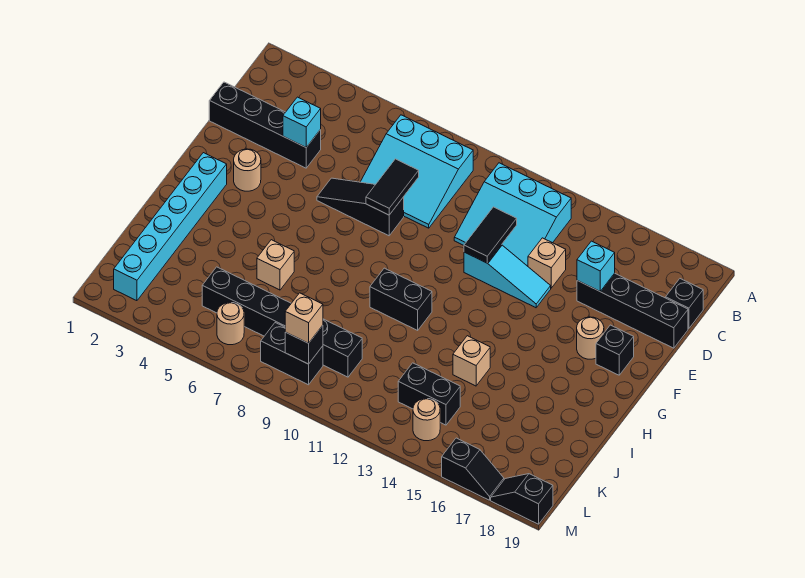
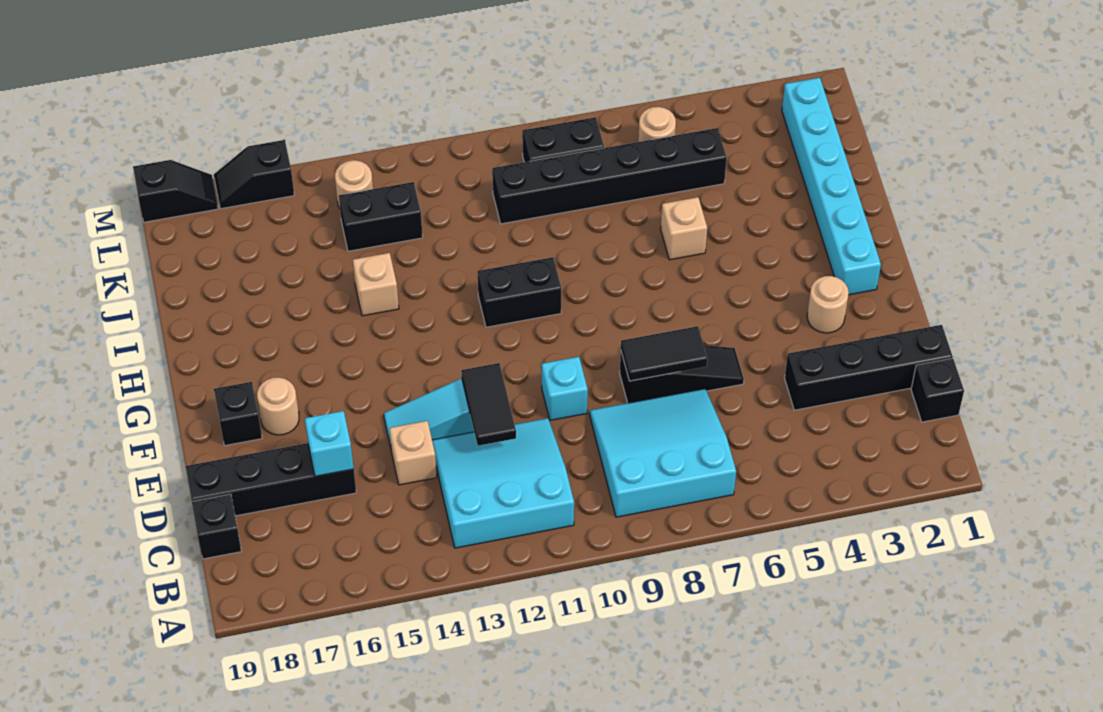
cyan 1x1 brick [283,97,321,147] -> cyan 1x1 brick moved to [541,357,588,420]
black 1x2 tile [366,159,419,215] -> black 1x2 tile turned to [621,326,707,381]
black 1x1 brick [285,325,323,364] -> black 1x1 brick moved to [911,358,964,422]
tan 1x1 brick [285,293,323,343] -> none

